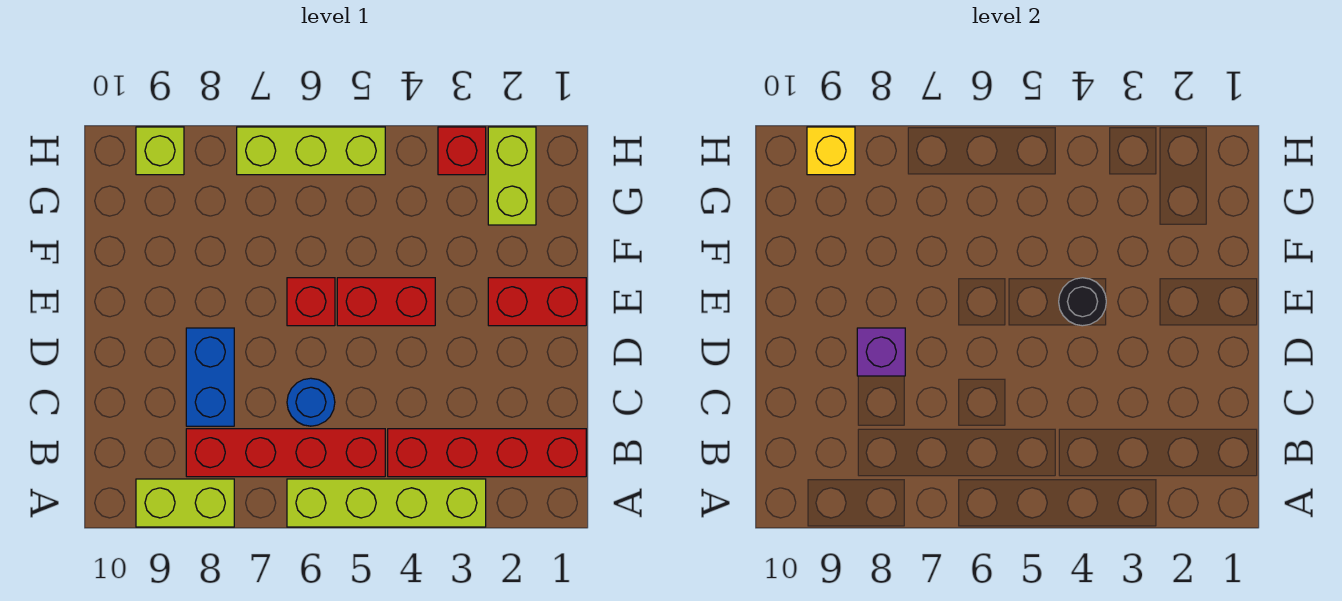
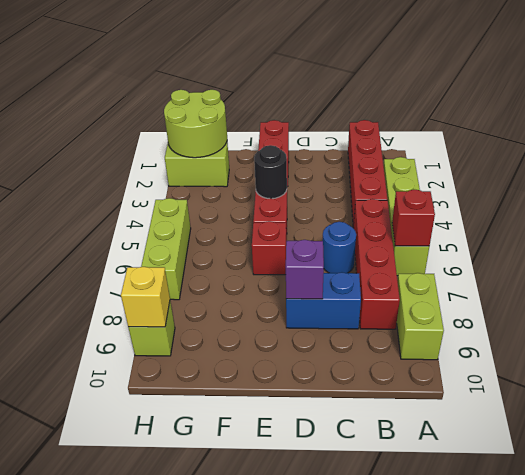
none -> lime 2x2 round brick [164,90,227,158]
red 1x1 brick [438,127,486,175] -> red 1x1 brick moved to [392,190,435,246]

